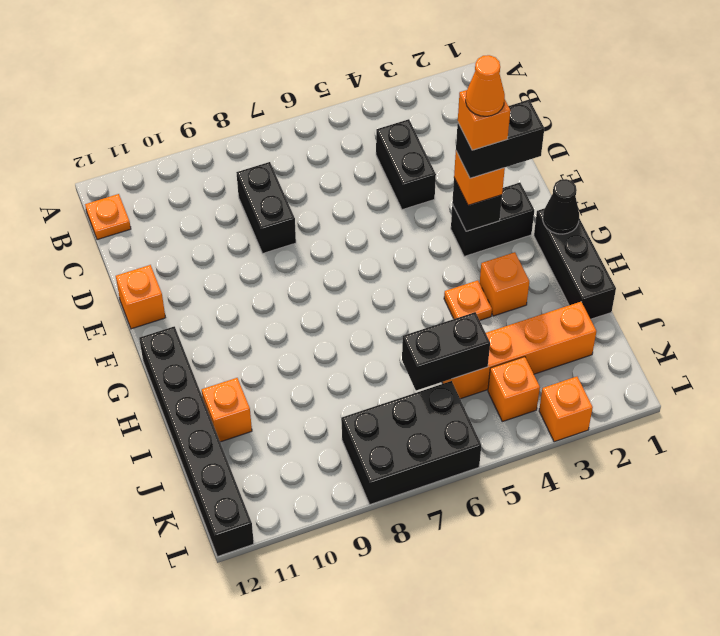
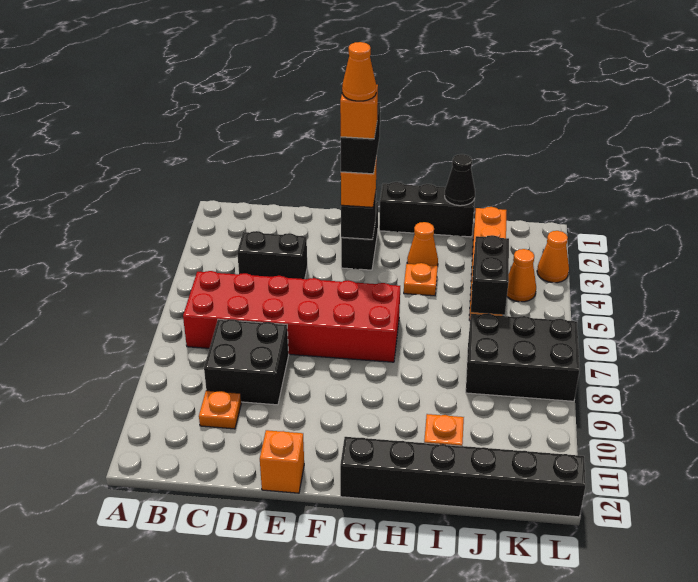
none -> red 2x6 brick [183,271,400,362]
orange 1x1 plate [85,194,131,240] -> orange 1x1 plate moved to [199,391,241,429]
black 1x2 brick [236,162,296,253] -> black 2x2 brick [204,319,289,405]
black 1x1 cone [543,179,579,234] -> black 1x1 cone moved to [445,154,475,206]
orange 1x1 brick [480,252,529,316] -> orange 1x1 cone [407,222,438,266]
orange 1x1 brick [488,357,540,422] -> orange 1x1 cone [507,249,536,302]
black 2x3 brick [342,381,481,504] -> black 2x3 brick turned to [466,313,580,401]
orange 1x1 brick [539,377,593,442] -> orange 1x1 cone [537,231,569,283]

